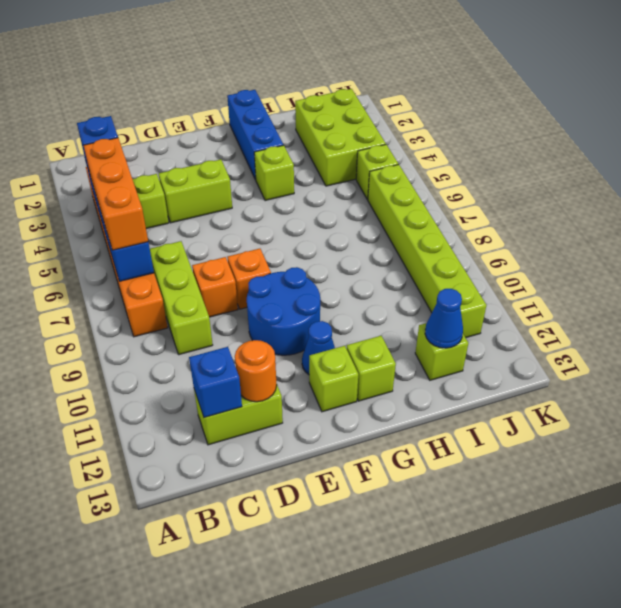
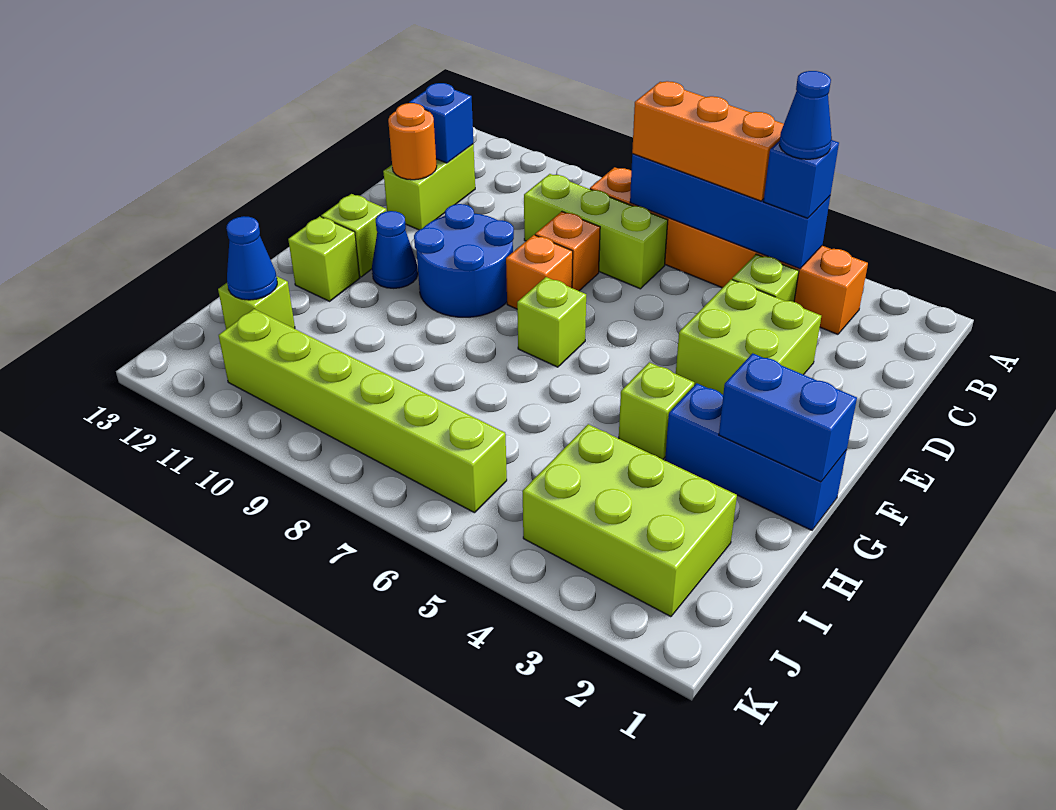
none -> blue 1x1 cone [779,71,832,159]
lime 1x2 brick [159,159,232,223] -> lime 2x2 brick [676,279,821,395]
none -> blue 1x2 brick [719,353,857,482]
lime 1x1 brick [356,145,398,199] -> lime 1x1 brick moved to [517,277,586,367]

